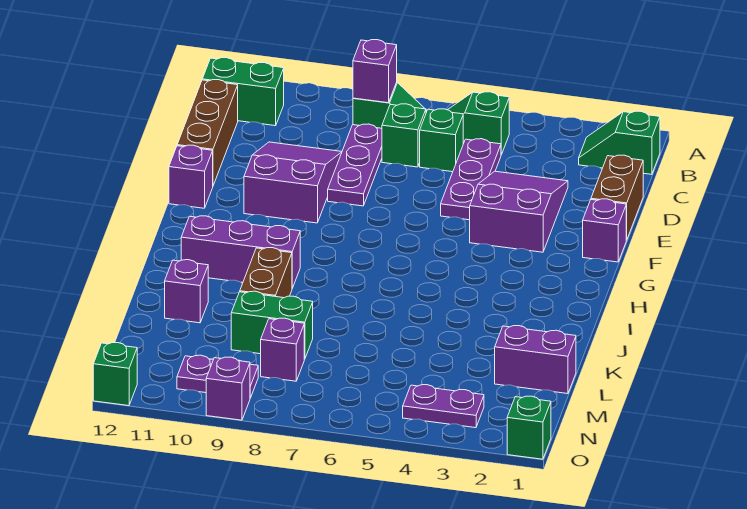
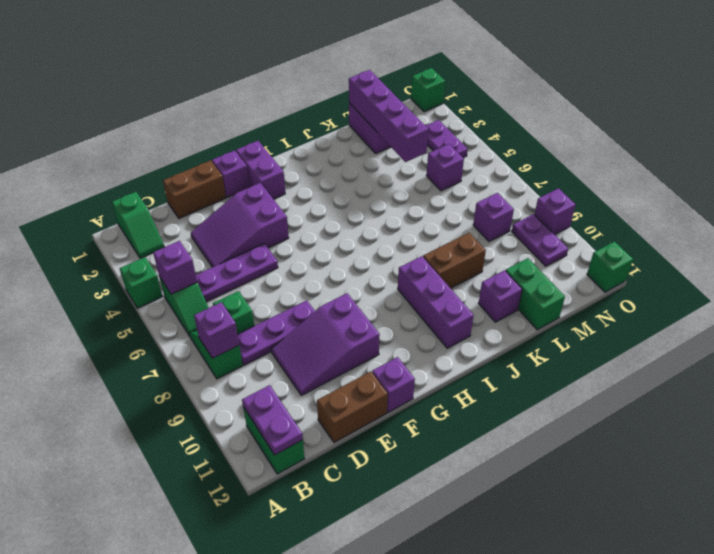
none -> purple 1x1 brick [153,241,197,294]
none -> purple 1x2 plate [242,385,303,455]
green 1x1 brick [420,109,463,172] -> green 1x1 brick moved to [120,257,163,308]
brown 1x3 brick [177,80,238,185] -> brown 1x2 brick [317,371,388,443]
none -> purple 1x2 brick [236,141,285,199]
none -> purple 1x4 brick [349,70,428,162]
green 1x2 brick [231,291,313,359] -> green 1x2 brick moved to [506,258,565,330]
none -> purple 1x1 brick [427,144,464,191]

